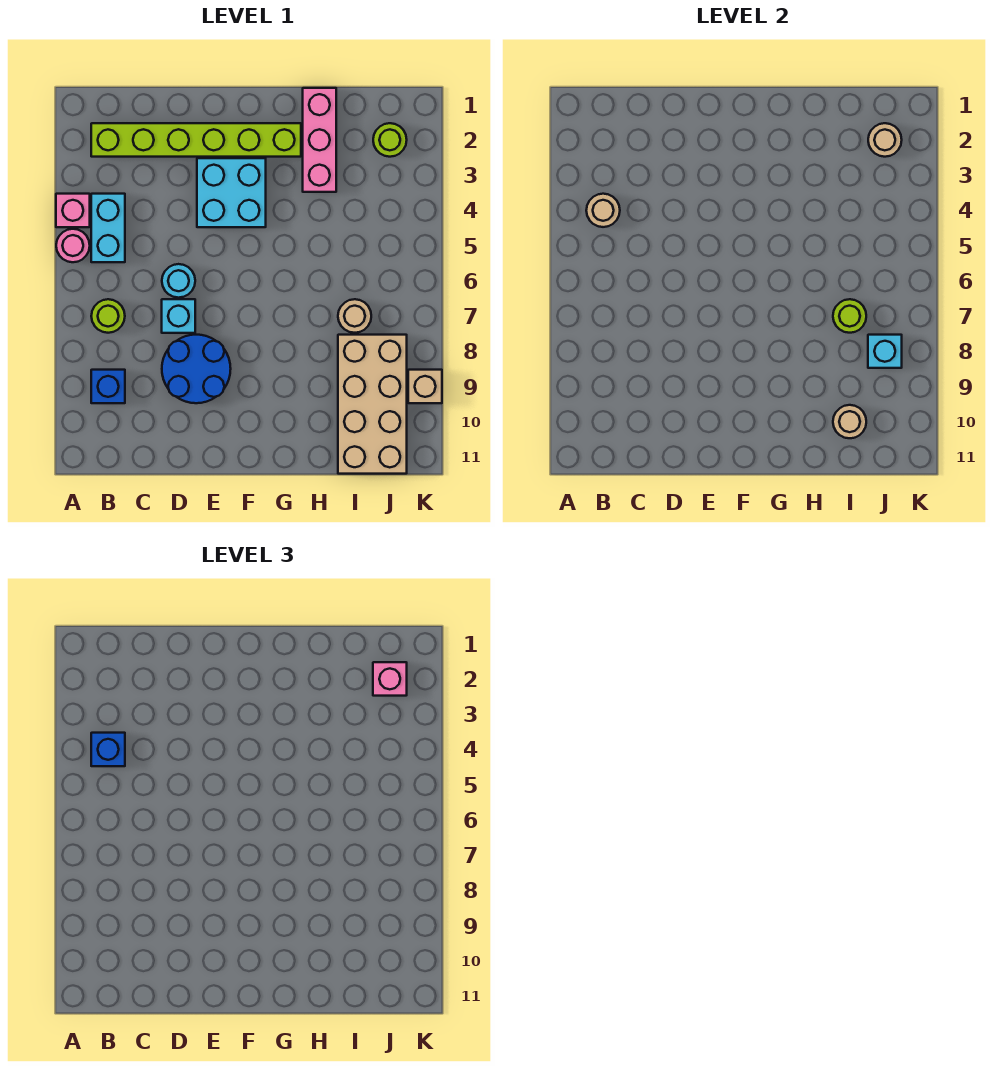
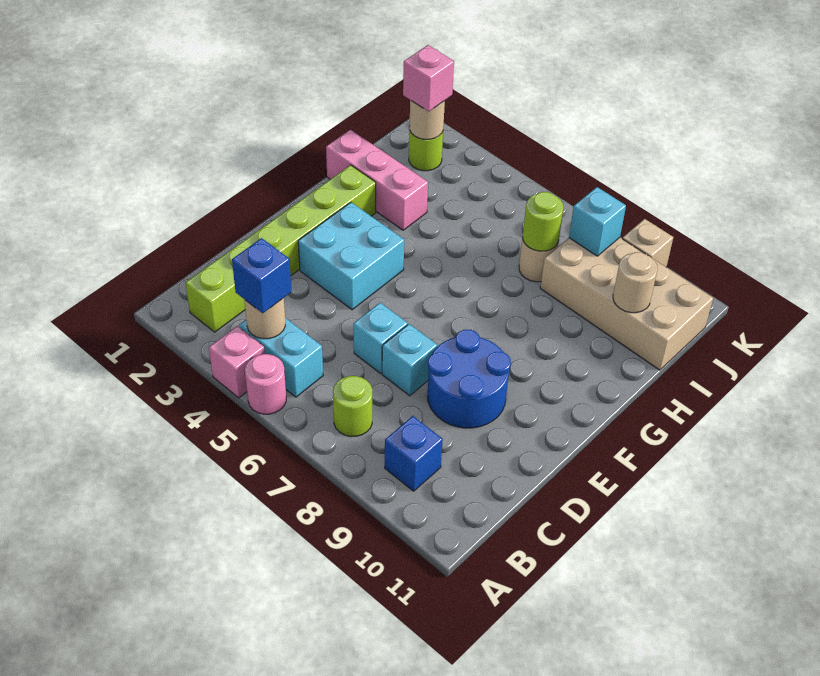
cyan 1x1 round brick [162,264,195,298] -> cyan 1x1 brick [353,303,408,374]

